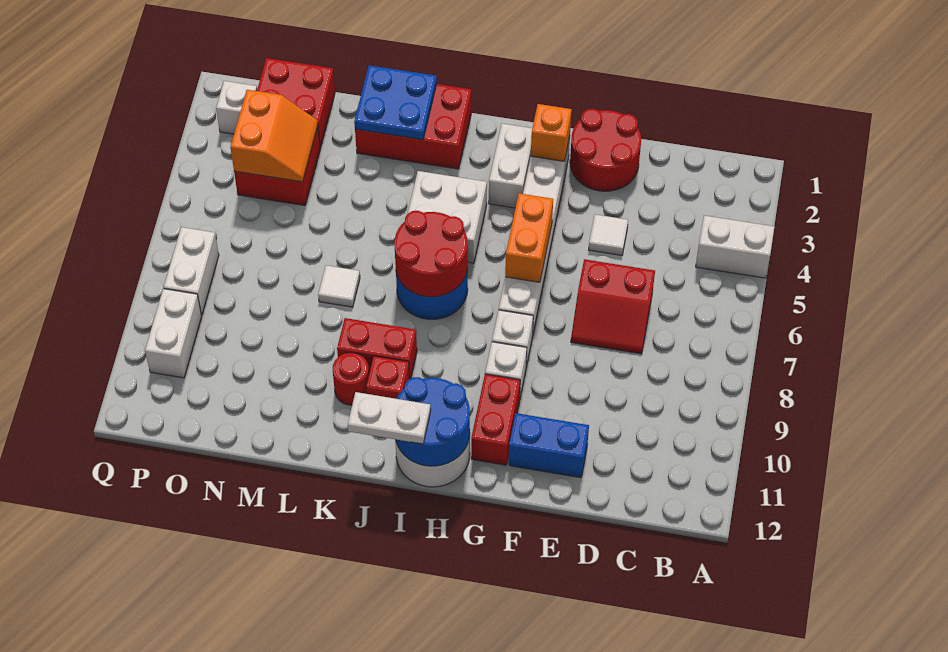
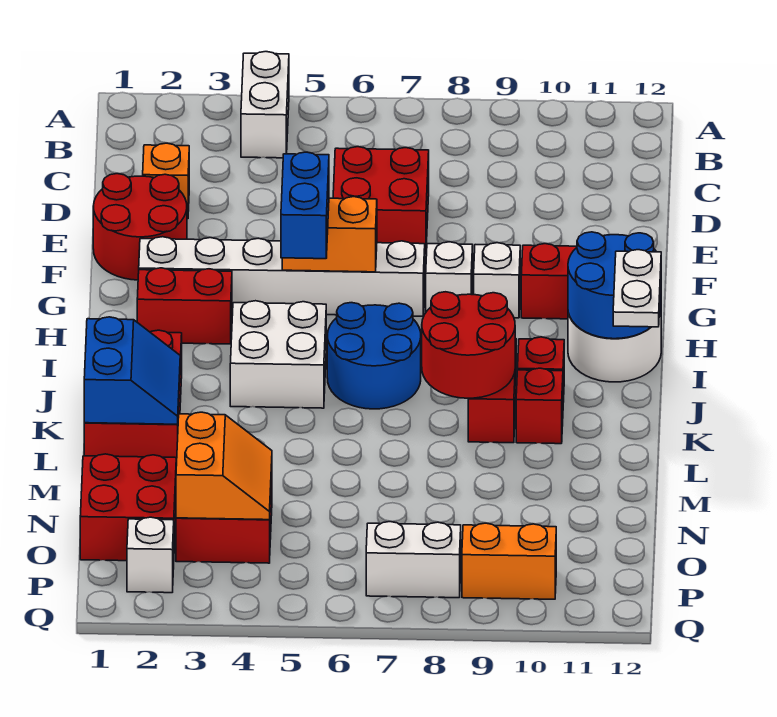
red 2x2 slope [571,259,655,354] -> red 2x2 brick [333,147,429,254]
white 1x1 tile [589,214,628,255] -> none
blue 1x2 brick [509,413,589,478] -> blue 1x2 brick moved to [281,152,329,259]
orange 1x1 brick [531,104,572,161] -> orange 1x1 brick moved to [143,143,189,219]
white 1x2 brick [489,124,532,208] -> red 1x2 brick [137,268,232,344]
red 2x2 round brick [394,211,468,297] -> red 2x2 round brick moved to [422,292,515,398]
blue 2x2 plate [354,65,437,140] -> blue 2x2 slope [84,317,180,424]
red 1x1 round brick [333,353,369,405] -> red 1x1 brick [516,368,563,444]
white 1x1 tile [318,265,360,307] -> none
orange 2x2 slope [230,90,318,182] -> orange 2x2 slope turned to [176,412,272,520]
white 1x2 brick [145,289,202,378] -> orange 1x2 brick [462,523,556,599]

